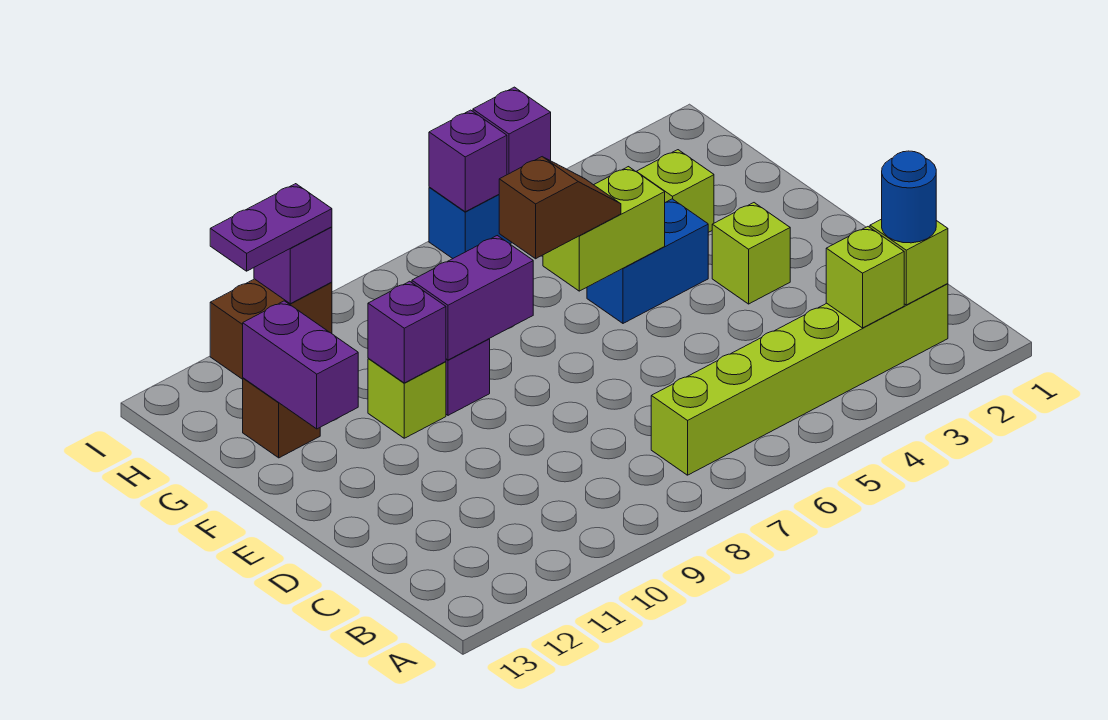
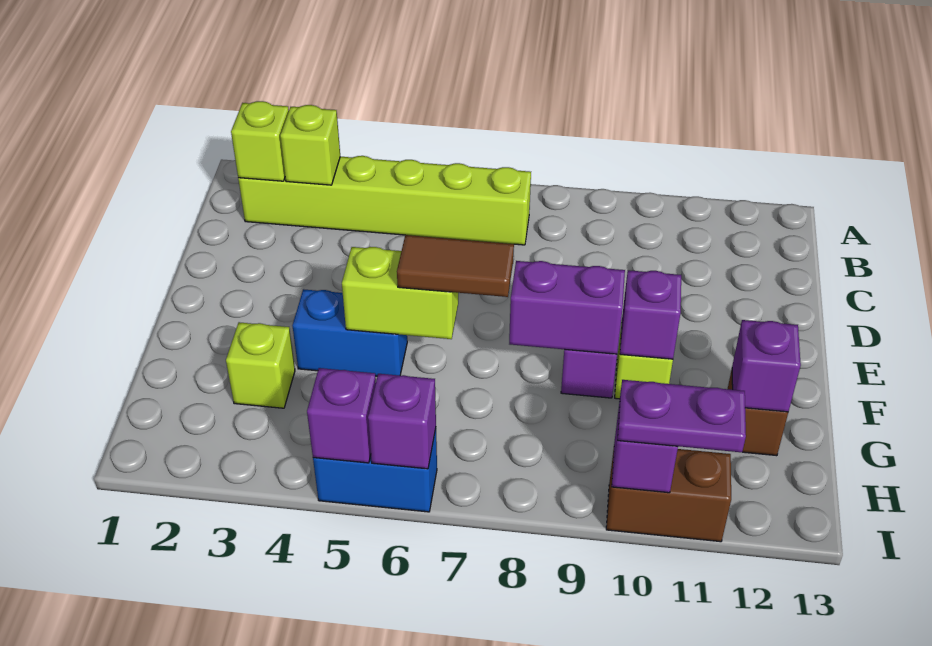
blue 1x1 round brick [882,151,936,243] -> none
lime 1x1 brick [712,203,790,304] -> none
brown 1x2 slope [499,157,621,259] -> brown 1x2 tile [397,235,514,297]
purple 1x2 brick [243,301,358,429] -> purple 1x1 brick [732,320,801,412]

